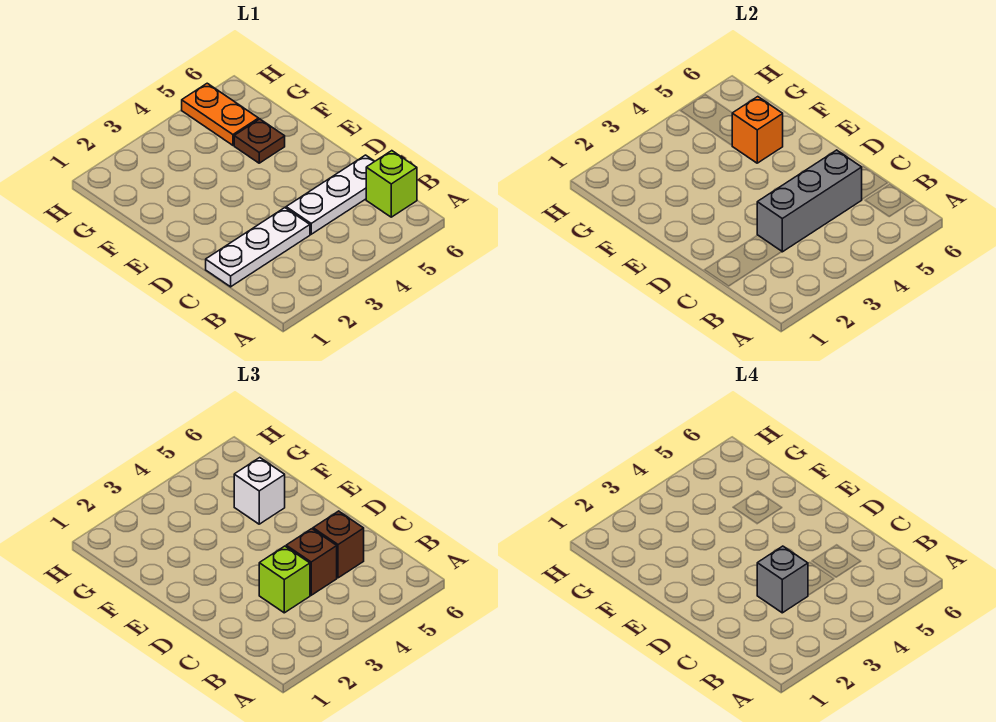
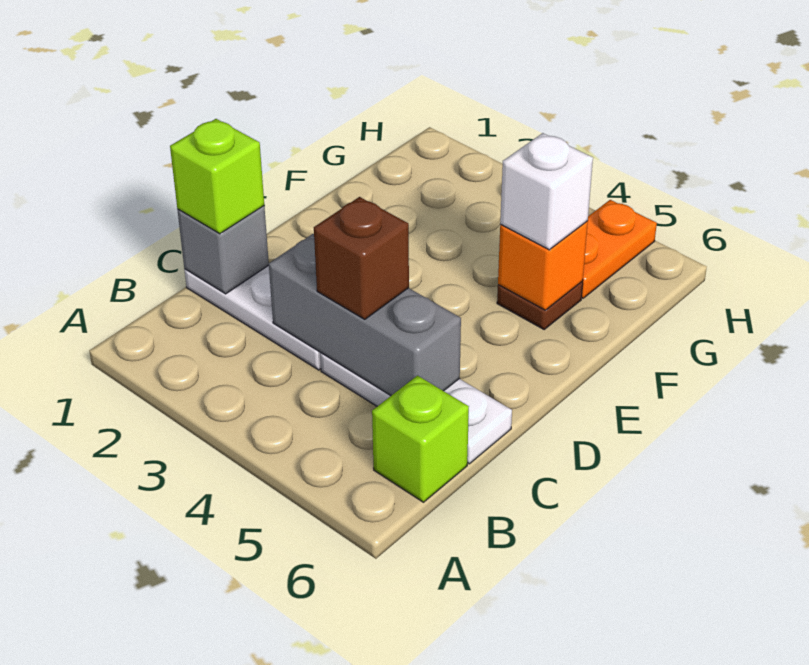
lime 1x1 brick [259,546,310,613] -> lime 1x1 brick moved to [170,119,264,234]
grey 1x1 brick [757,546,808,613] -> grey 1x1 brick moved to [178,206,269,294]
brown 1x1 brick [313,511,364,578] -> none

